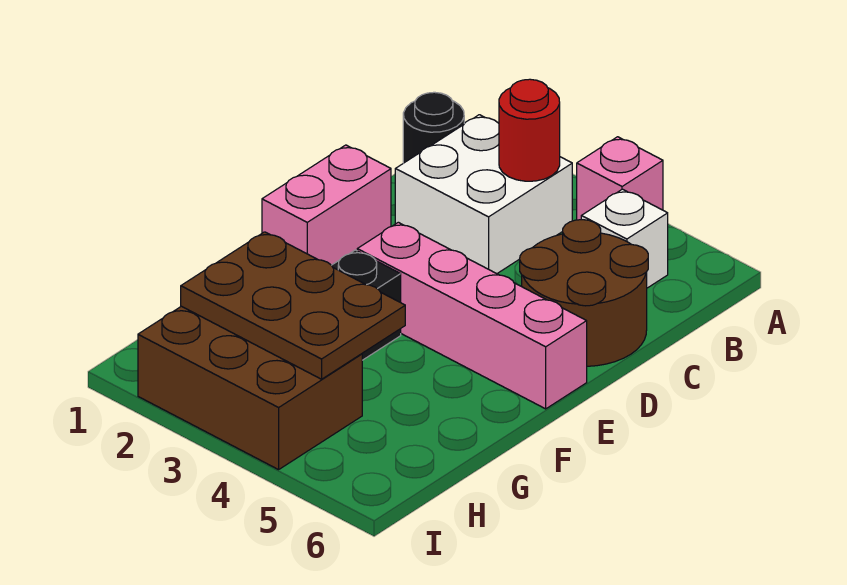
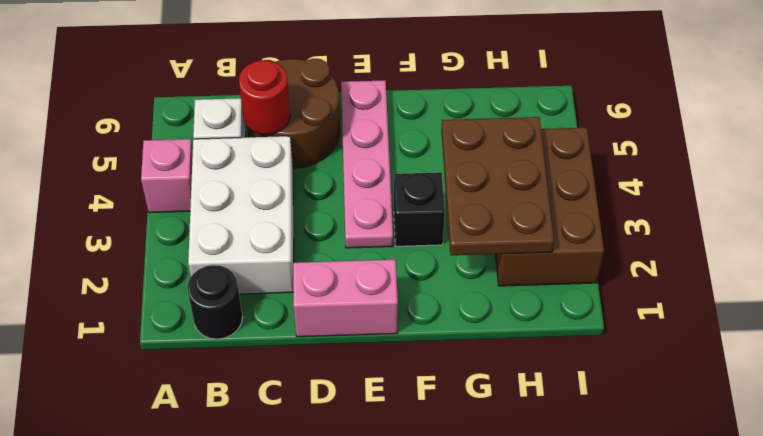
white 2x2 brick [395,115,572,274] -> white 2x3 brick [188,136,294,294]
red 1x1 round brick [499,79,560,181] -> red 1x1 round brick moved to [239,60,290,135]
pink 1x4 brick [357,222,587,409] -> pink 1x4 plate [341,80,393,248]

